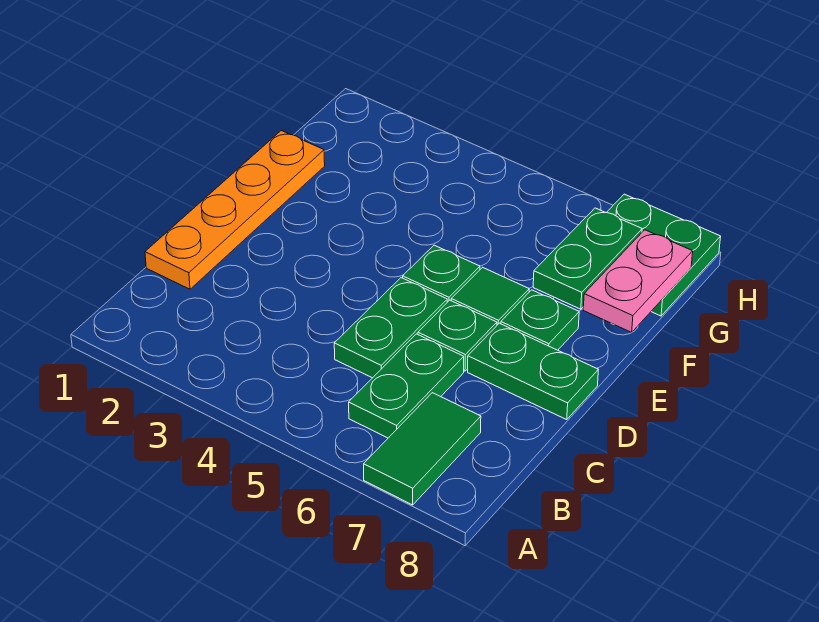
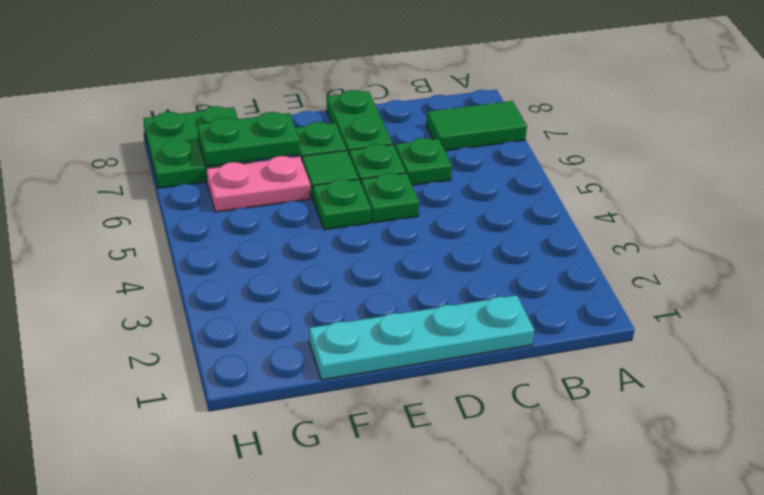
green 1x2 plate [349,334,464,438] -> green 1x1 plate [395,138,452,185]
orange 1x4 plate [145,131,325,289] -> cyan 1x4 plate [309,295,534,380]
green 1x2 plate [334,278,447,378] -> green 1x1 plate [361,173,419,223]
pink 1x2 plate [583,230,693,333] -> pink 1x2 plate moved to [206,156,310,212]

